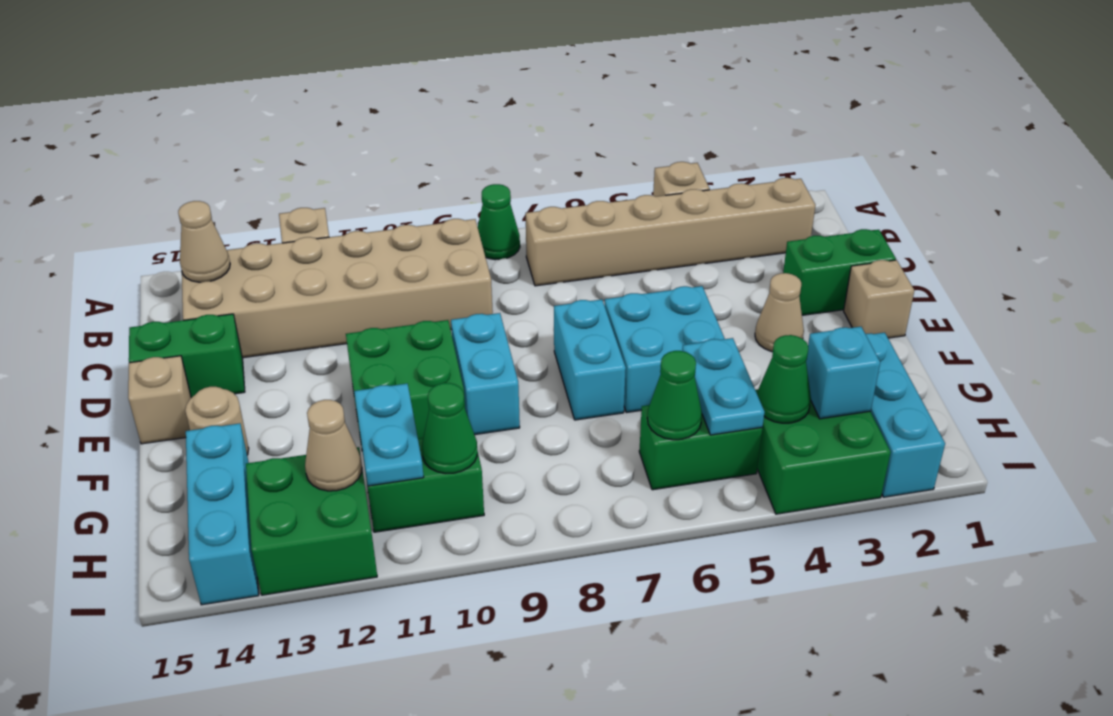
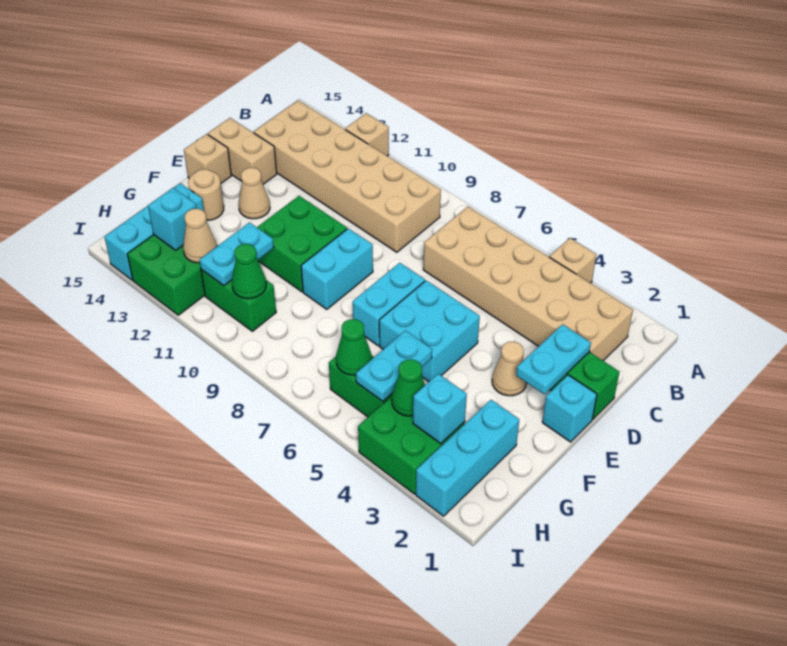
green 1x1 cone [478,184,520,260] -> none
tan 1x6 brick [526,178,816,286] -> tan 2x6 brick [423,207,633,361]
tan 1x1 cone [178,201,230,282] -> tan 1x1 cone moved to [239,168,270,219]
none -> cyan 1x2 plate [516,324,591,395]
green 1x2 brick [129,314,245,398] -> tan 1x2 brick [208,118,277,184]
tan 1x1 brick [844,260,914,338] -> cyan 1x1 brick [542,375,597,442]
none -> cyan 1x1 brick [148,188,197,250]

